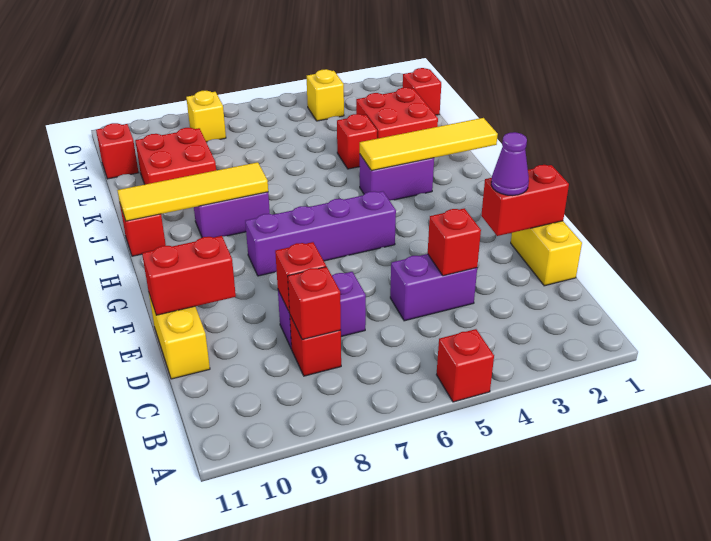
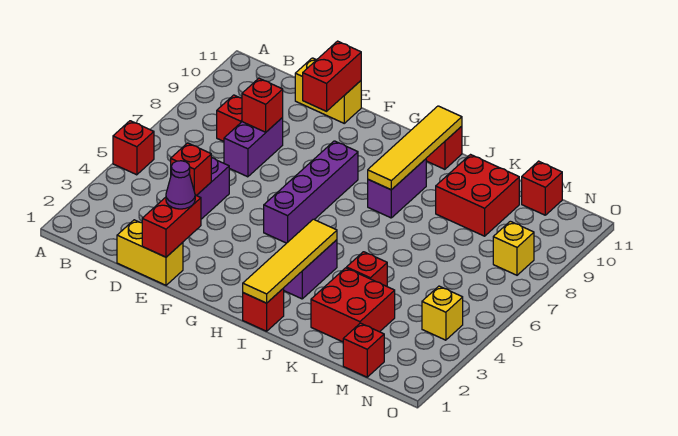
red 1x1 brick [288,267,341,340] -> red 1x1 brick moved to [243,288,284,331]

